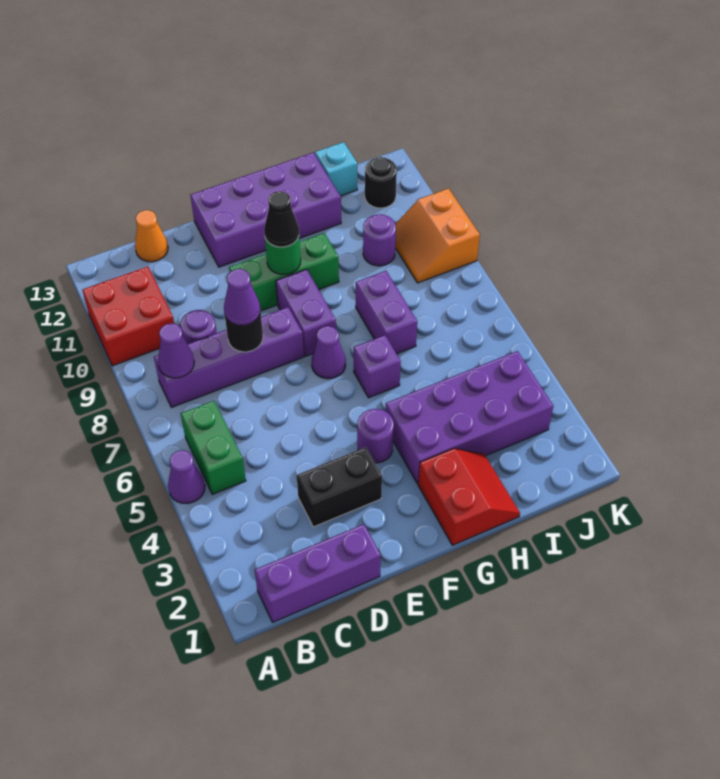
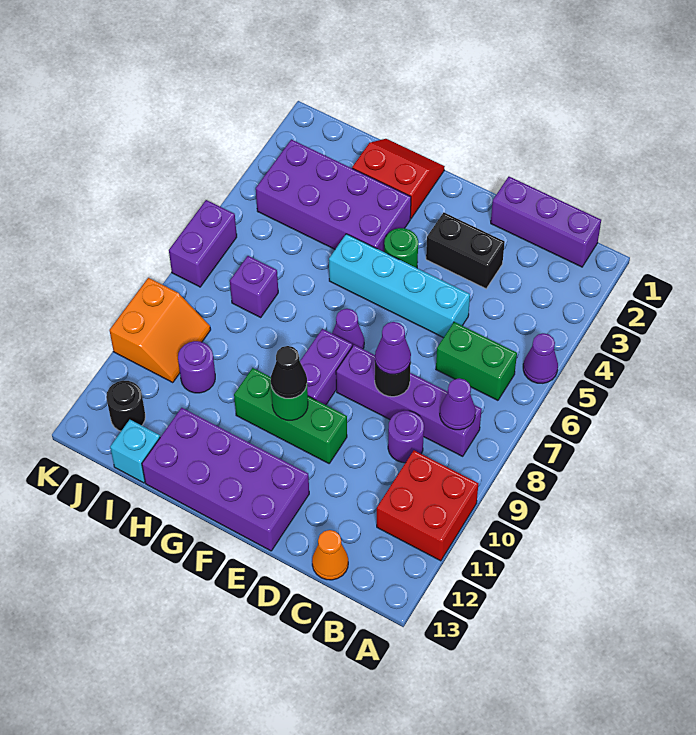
green 1x2 brick [181,401,246,494] -> green 1x2 brick turned to [436,322,517,400]
none -> cyan 1x4 brick [329,234,470,338]
purple 1x1 round brick [357,409,394,463] -> green 1x1 round brick [384,228,418,268]
red 2x2 slope [418,449,520,545] -> red 2x2 slope turned to [352,139,445,219]
purple 1x1 brick [354,335,401,398] -> purple 1x1 brick moved to [230,256,278,317]
purple 1x2 brick [356,271,417,354] -> purple 1x2 brick moved to [169,200,237,287]

